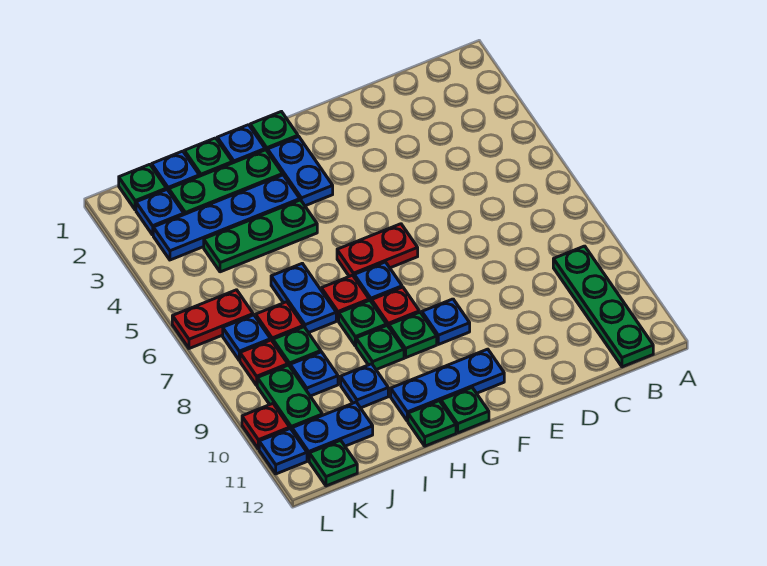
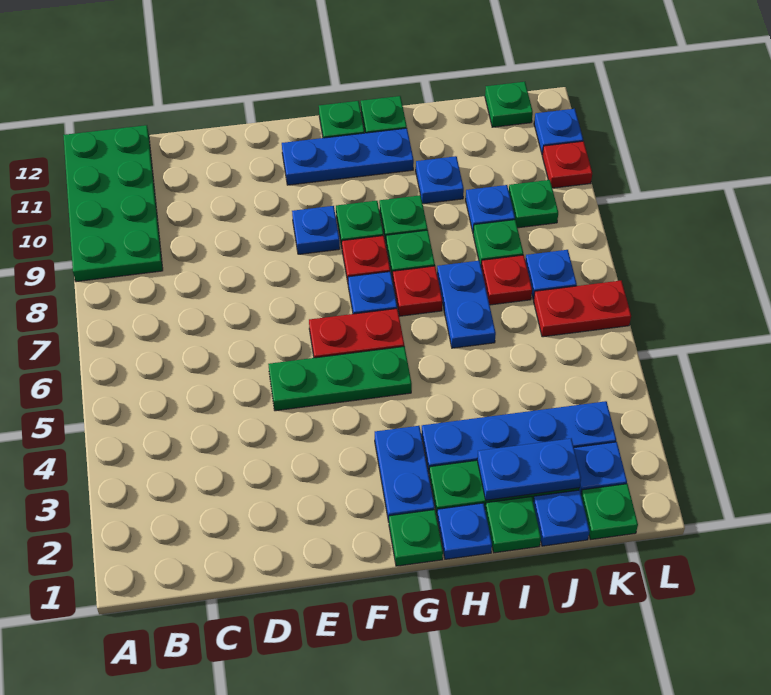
green 1x4 plate [553,246,653,367] -> green 2x4 plate [63,125,163,282]
green 1x3 plate [204,200,317,272] -> green 1x3 plate moved to [268,346,412,411]
blue 1x2 plate [292,402,373,461] -> blue 1x2 plate moved to [477,439,581,500]
red 1x1 plate [240,340,288,385] -> none
green 1x2 plate [257,365,323,430] -> green 1x1 plate [509,180,558,228]

